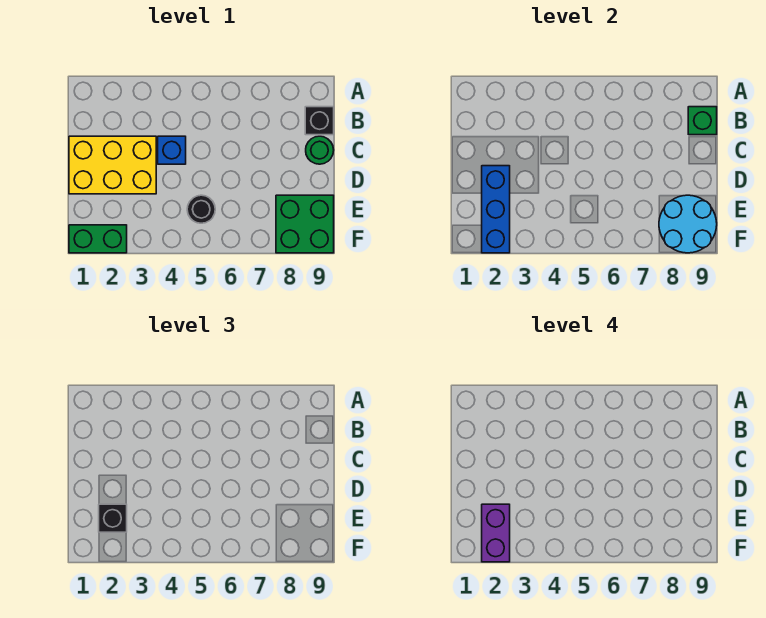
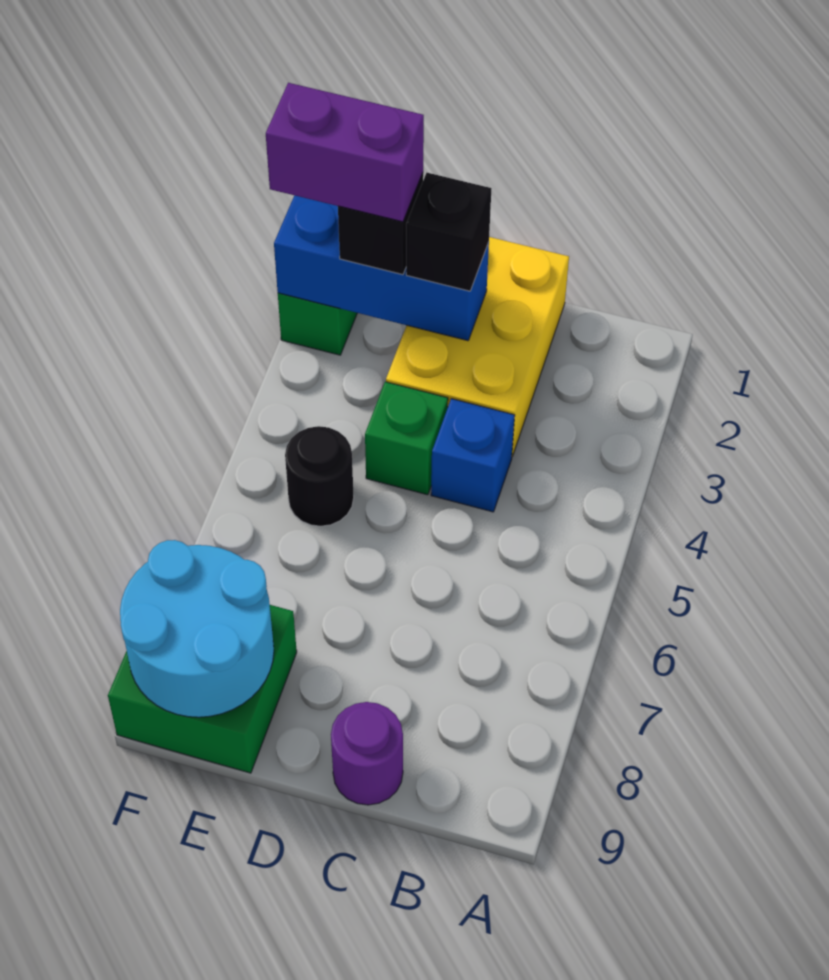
black 1x1 brick [305,107,334,135] -> black 1x1 brick moved to [406,173,491,291]
green 1x1 brick [688,107,717,135] -> green 1x1 brick moved to [365,382,448,495]
green 1x1 round brick [306,136,334,164] -> purple 1x1 round brick [331,702,403,805]

